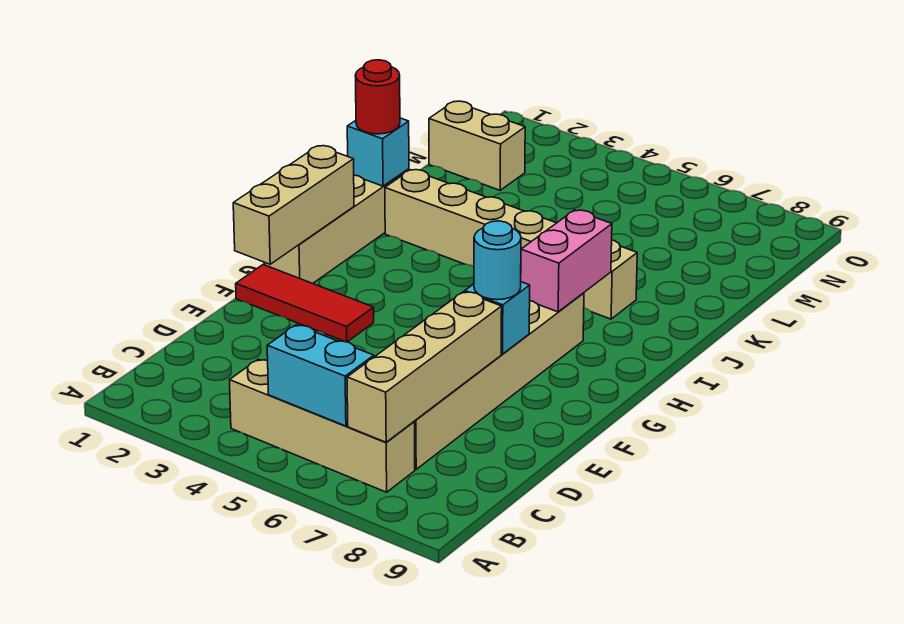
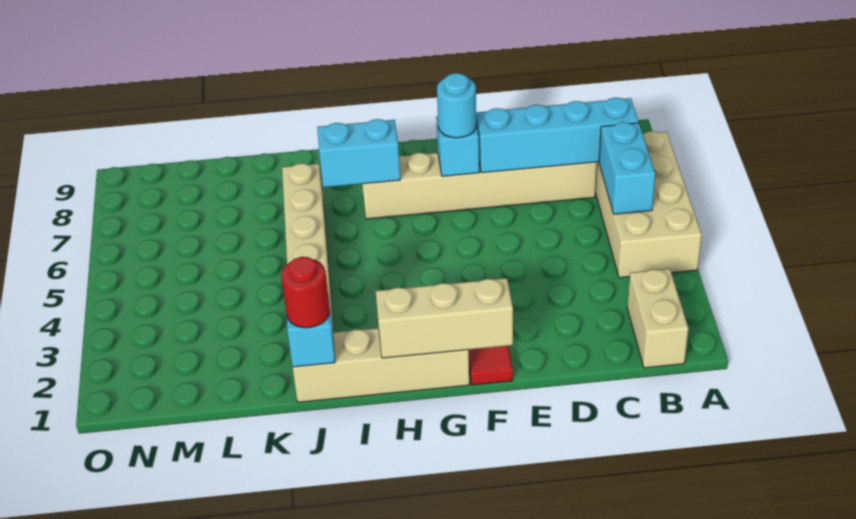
tan 1x4 brick [230,359,415,492] -> tan 2x4 brick [595,131,702,278]
tan 1x4 brick [347,292,502,442] -> cyan 1x4 brick [476,98,639,173]
pink 1x2 brick [521,210,612,312] -> cyan 1x2 brick [317,119,400,187]
tan 1x2 brick [429,101,525,190] -> tan 1x2 brick moved to [627,269,688,368]

